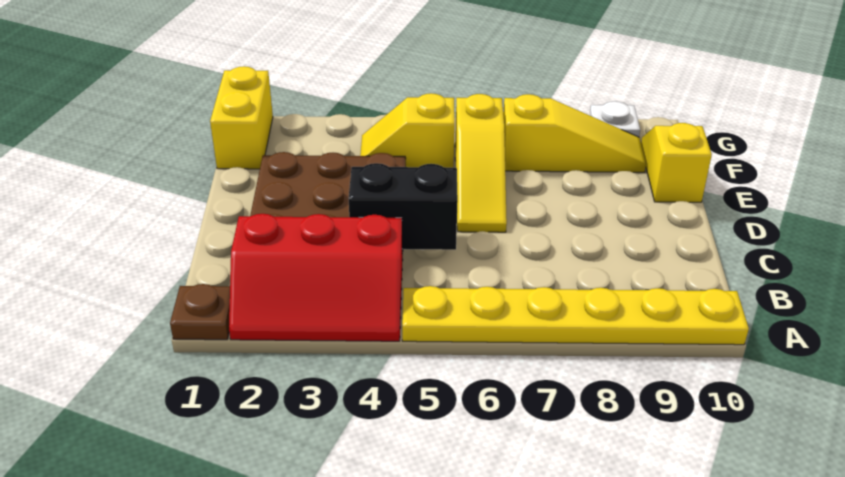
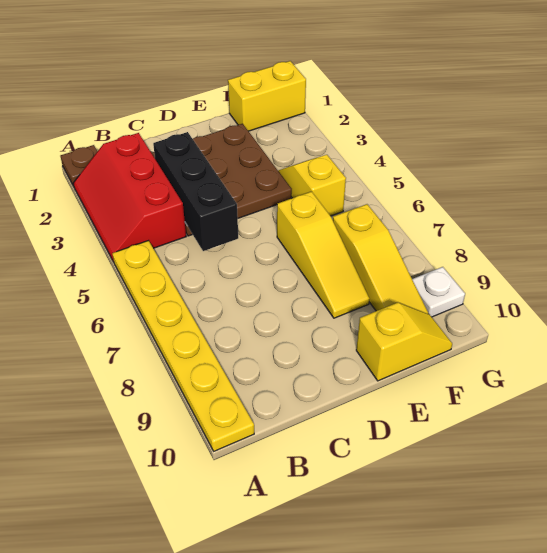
black 1x2 brick [349,163,458,250] -> black 1x3 brick [153,132,238,251]
yellow 1x3 slope [455,94,507,232] -> yellow 1x3 slope turned to [277,192,369,318]

